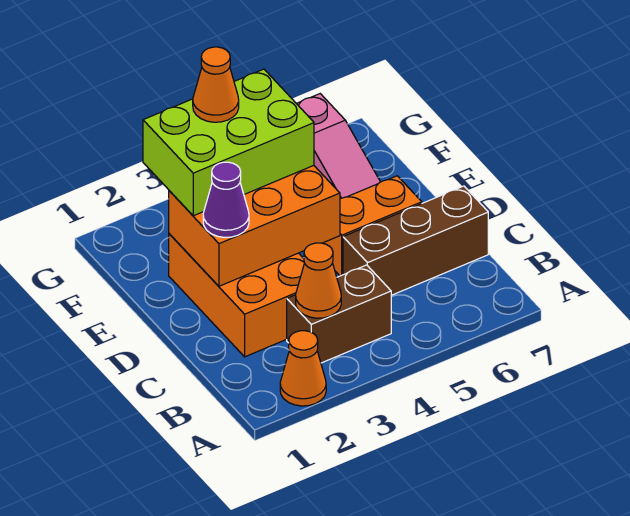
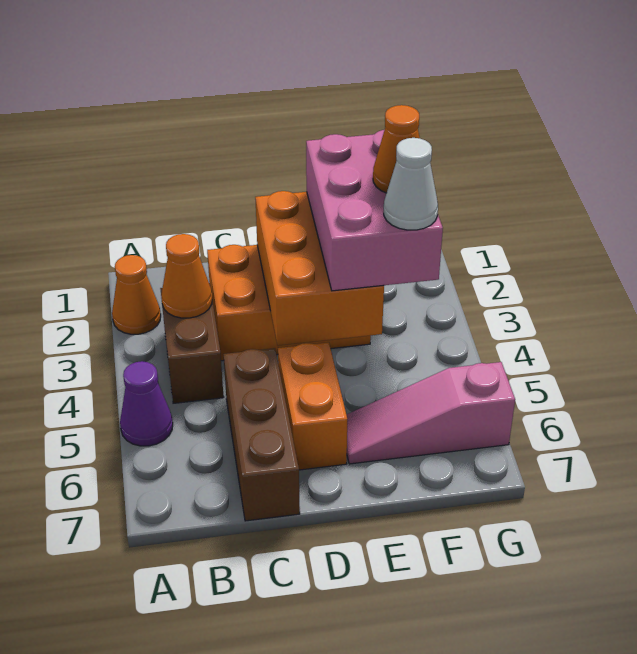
purple 1x1 cone [203,162,249,237] -> purple 1x1 cone moved to [120,361,173,446]
lime 2x3 brick [143,69,314,216] -> pink 2x3 brick [306,130,443,291]
none -> white 1x1 cone [384,138,438,230]

